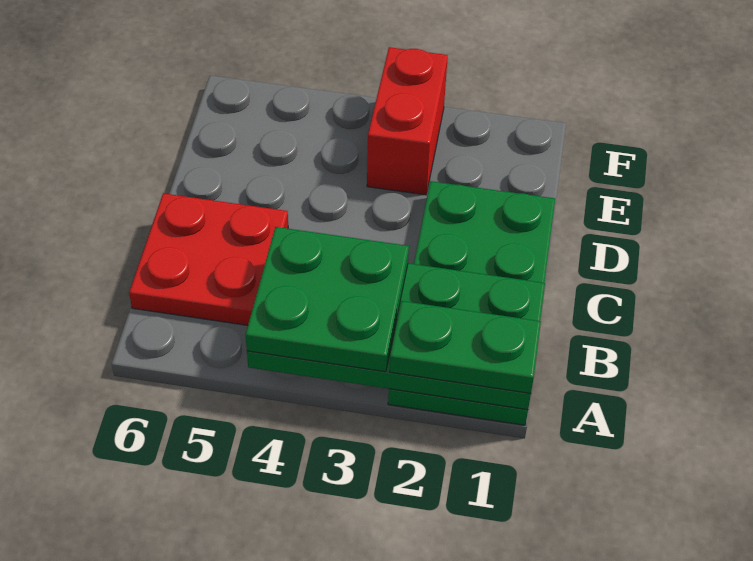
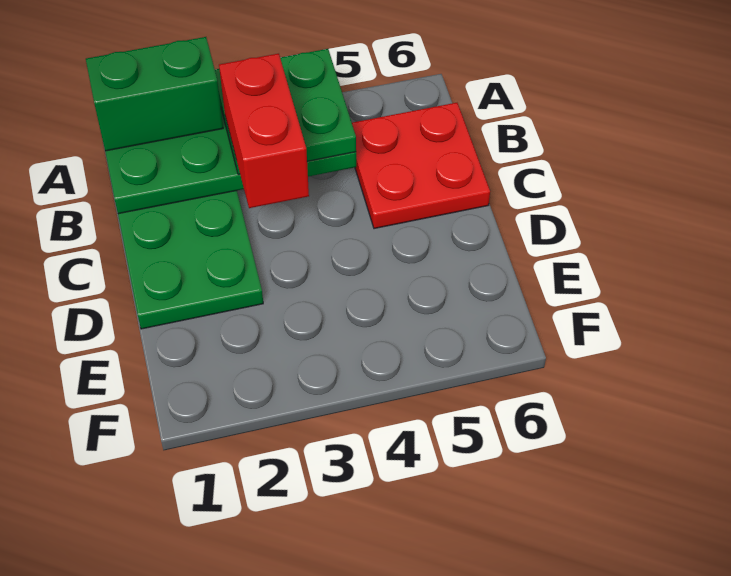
green 1x2 plate [389,301,541,393] -> green 1x2 brick [86,37,223,151]
red 1x2 brick [367,47,448,195] -> red 1x2 brick moved to [219,54,309,208]

